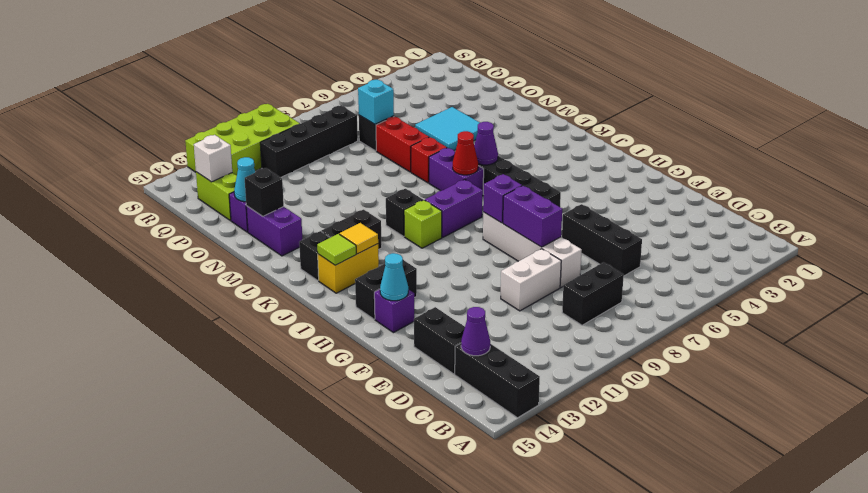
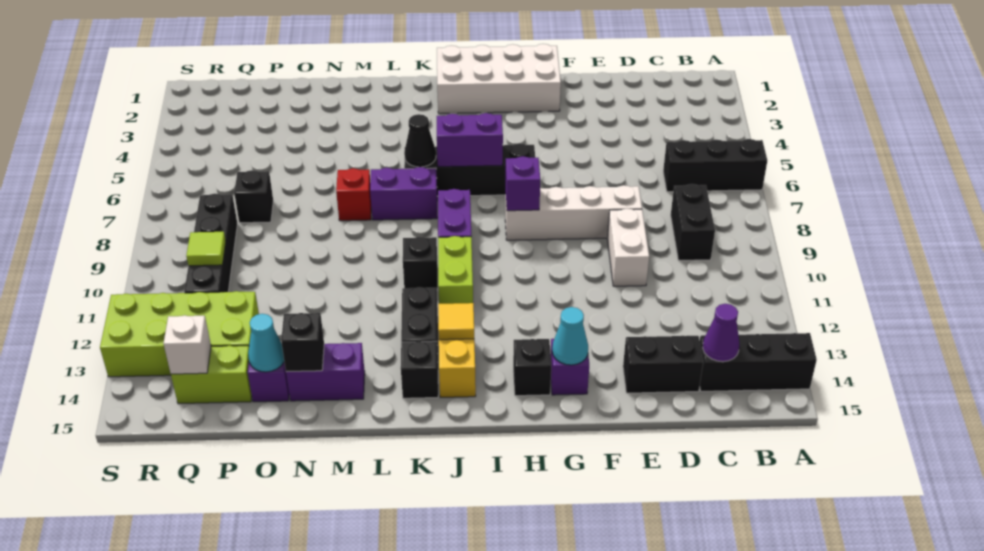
black 1x3 brick [562,204,642,276] -> black 1x3 brick moved to [663,139,767,192]
purple 1x2 brick [503,186,562,247] -> purple 1x2 brick moved to [437,113,503,167]
none -> white 2x4 brick [437,44,561,114]
black 1x2 brick [355,260,417,319] -> black 1x1 brick [513,339,551,396]
lime 1x1 brick [404,200,442,248] -> lime 1x2 brick [438,236,473,304]
lime 1x1 tile [317,234,356,265] -> lime 1x1 tile moved to [186,232,226,266]
purple 1x1 cone [474,122,498,165] -> black 1x1 cone [404,114,436,167]
red 1x1 cone [453,131,478,175] -> none
cyan 2x2 tile [415,107,480,150] -> none
red 1x2 brick [376,116,429,172] -> none
cyan 1x1 brick [358,80,394,124] -> none
lime 2x4 brick [185,104,300,175] -> lime 2x4 brick turned to [100,291,259,377]

